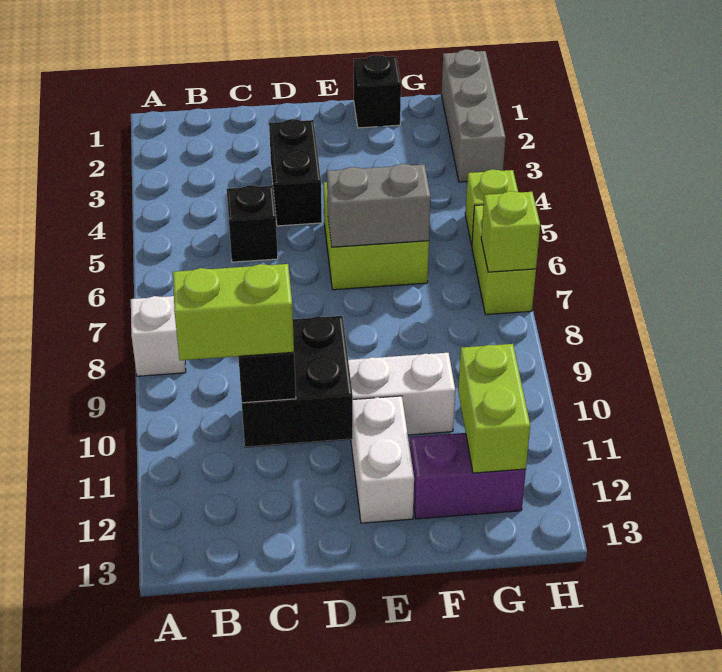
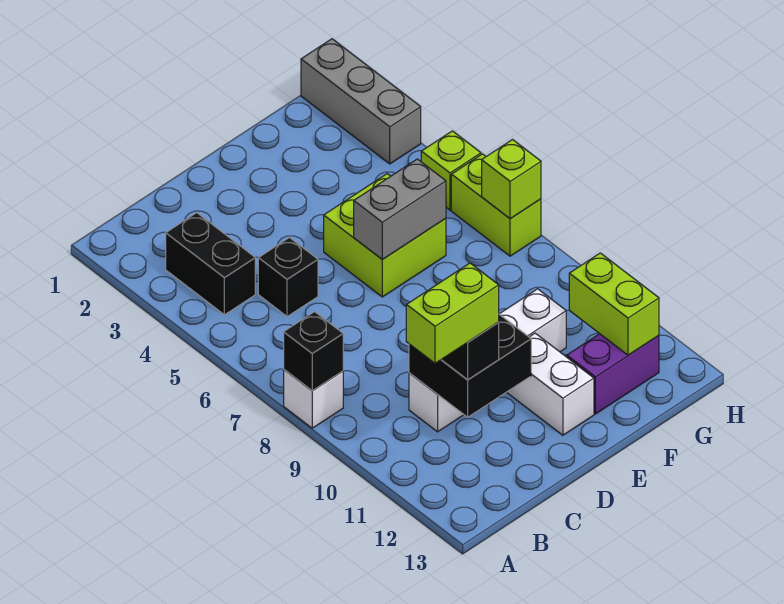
black 1x2 brick [269,119,322,226] -> black 1x2 brick moved to [166,213,255,315]
black 1x1 brick [354,55,401,128] -> black 1x1 brick moved to [284,312,343,391]

